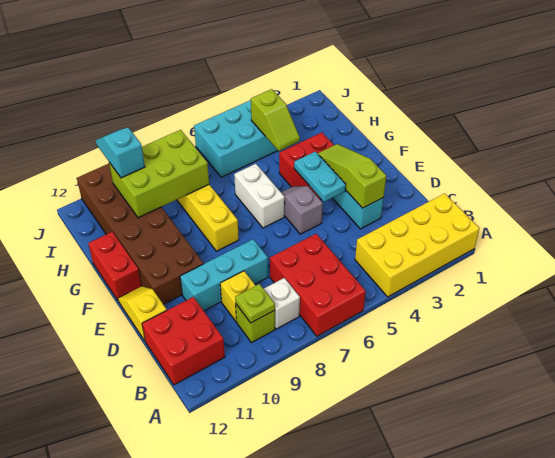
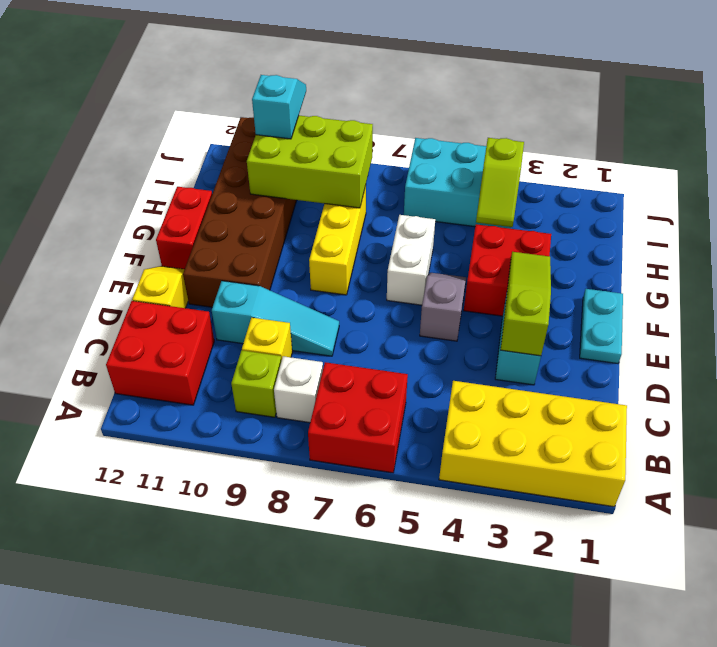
red 2x3 brick [270,234,366,336] -> red 2x2 brick [308,362,408,473]
lime 1x1 plate [235,284,275,323] -> none
cyan 1x3 brick [180,239,268,311] -> cyan 1x3 slope [212,281,339,356]
cyan 1x2 plate [294,151,346,202] -> cyan 1x2 plate moved to [580,289,623,364]

